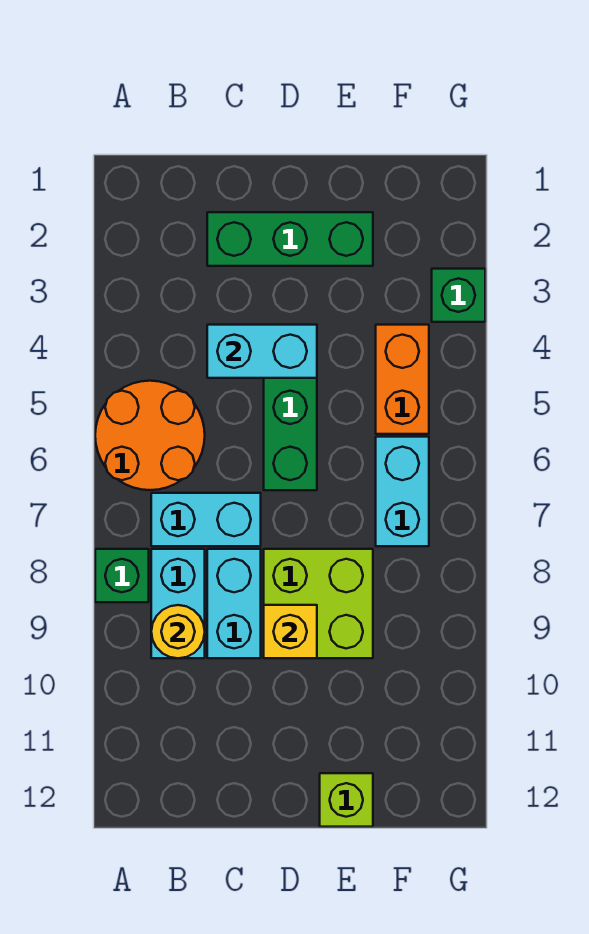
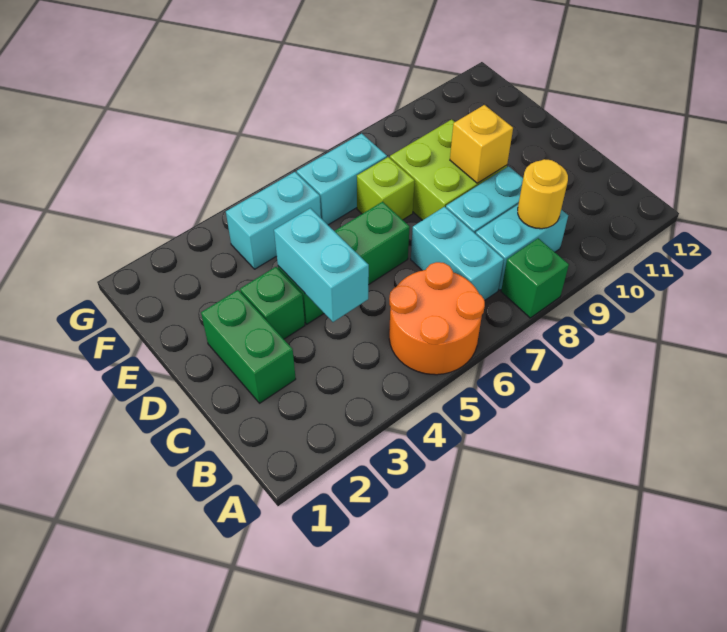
green 1x3 brick [207,212,373,266] -> green 1x2 brick [201,290,296,403]
lime 1x1 brick [320,773,373,827] -> lime 1x1 brick moved to [357,157,415,220]
orange 1x2 brick [376,325,429,434] -> cyan 1x2 brick [226,172,321,269]
green 1x1 brick [432,269,485,322] -> green 1x1 brick moved to [240,267,305,339]

